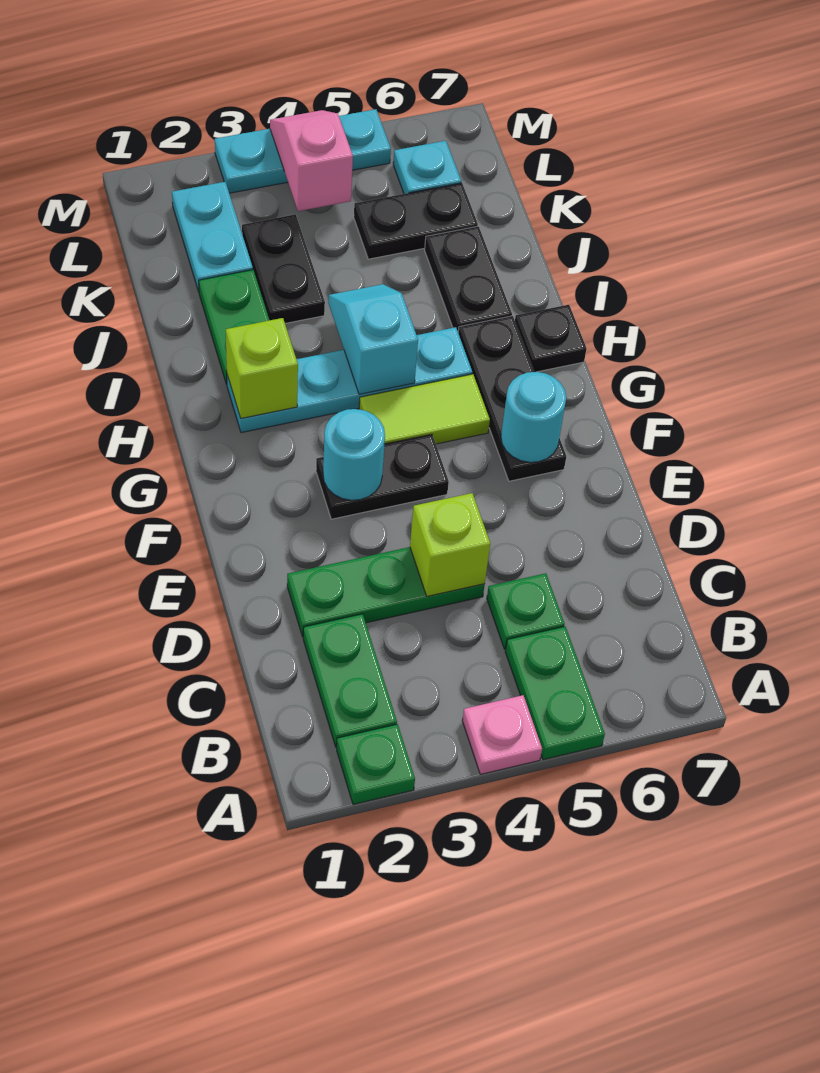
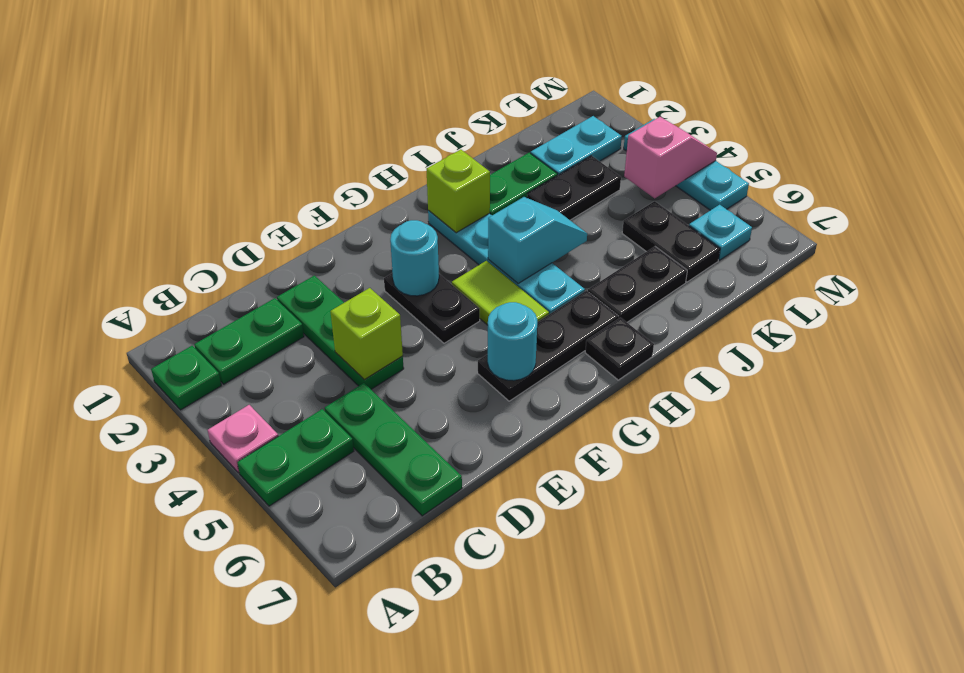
green 1x1 plate [487,573,564,649] -> green 1x3 plate [325,383,462,516]

